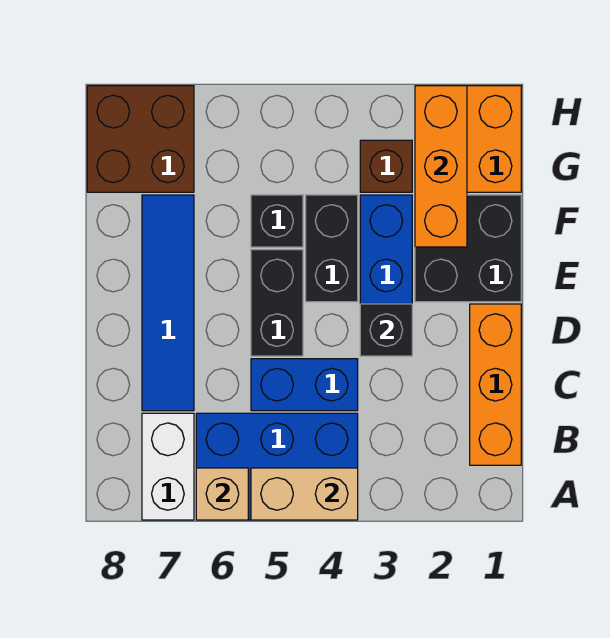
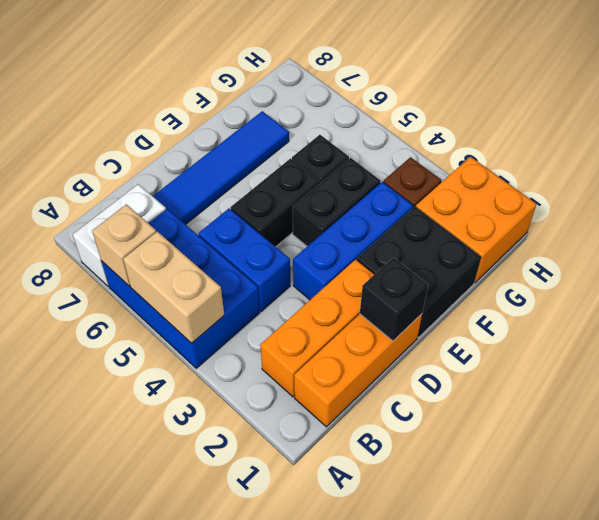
black 1x1 brick [360,304,412,356] -> black 1x1 brick moved to [360,257,428,341]
orange 1x3 brick [415,86,467,247] -> orange 1x3 brick moved to [260,260,374,397]
brown 2x2 brick [87,86,194,192] -> none

